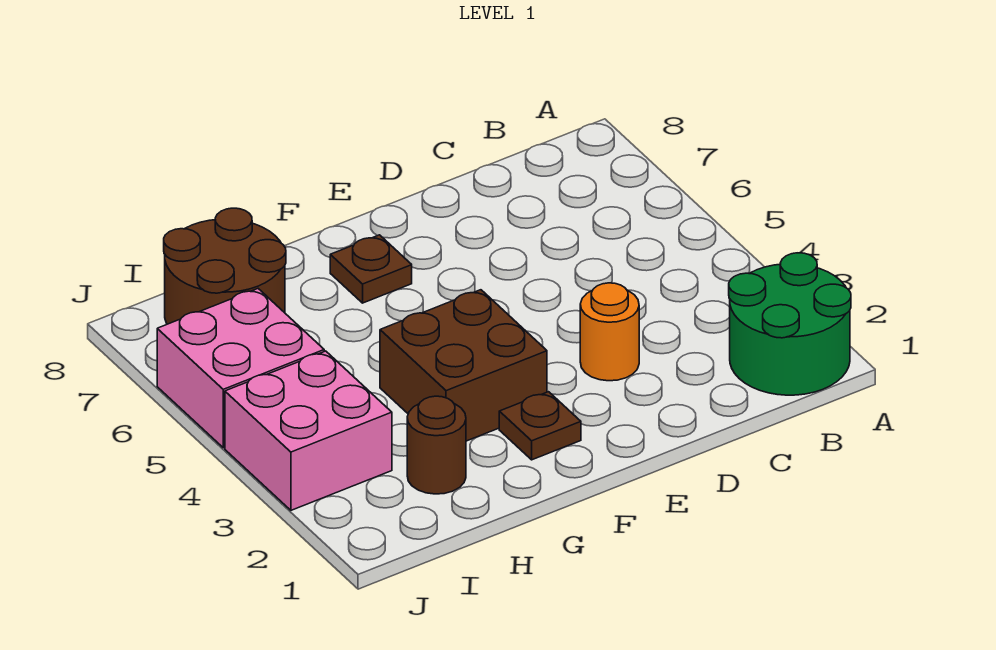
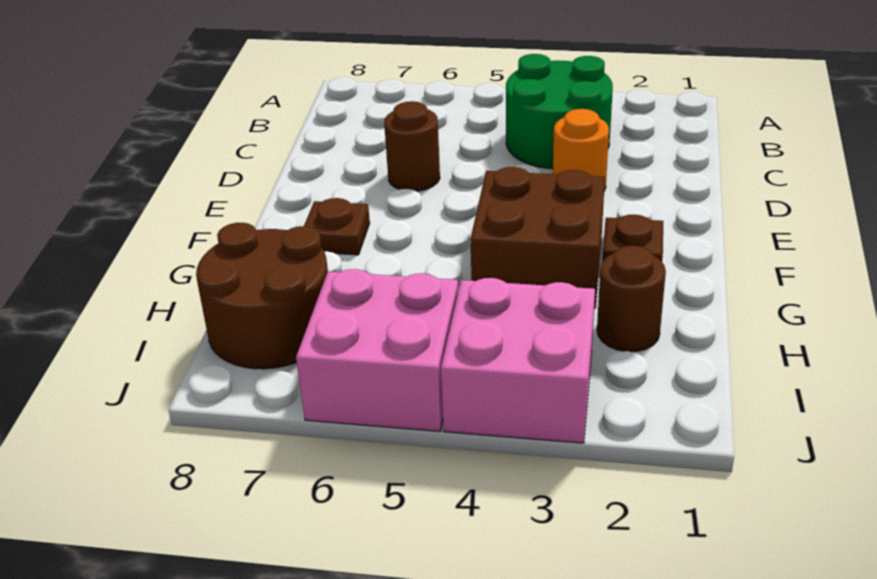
green 2x2 round brick [729,253,851,395] -> green 2x2 round brick moved to [506,54,613,169]
none -> brown 1x1 round brick [384,101,440,191]

